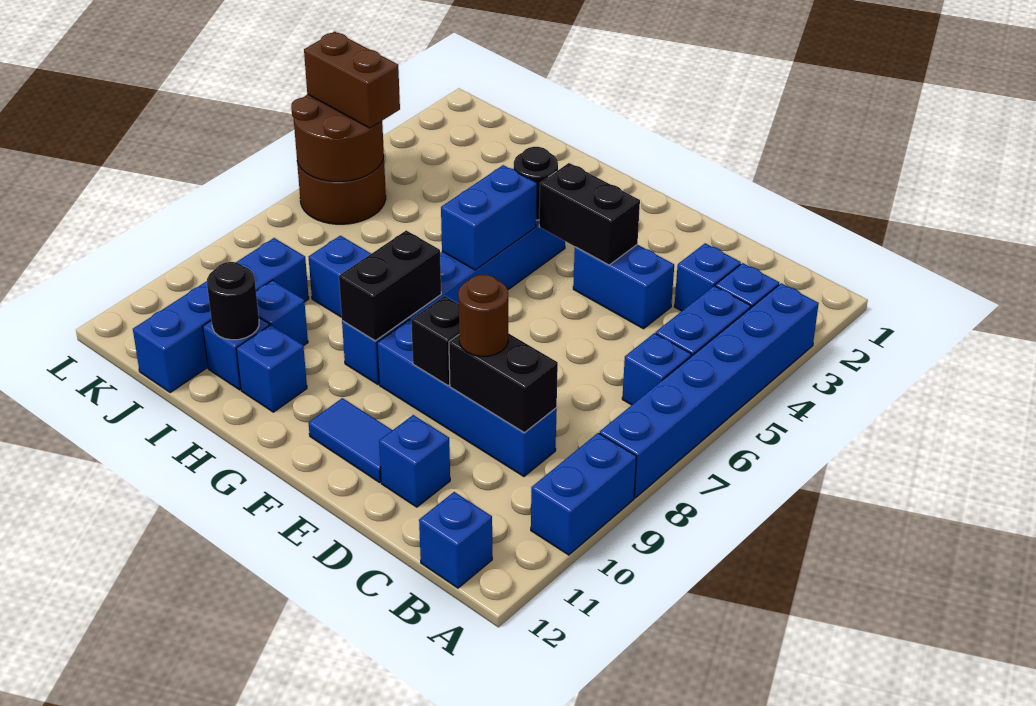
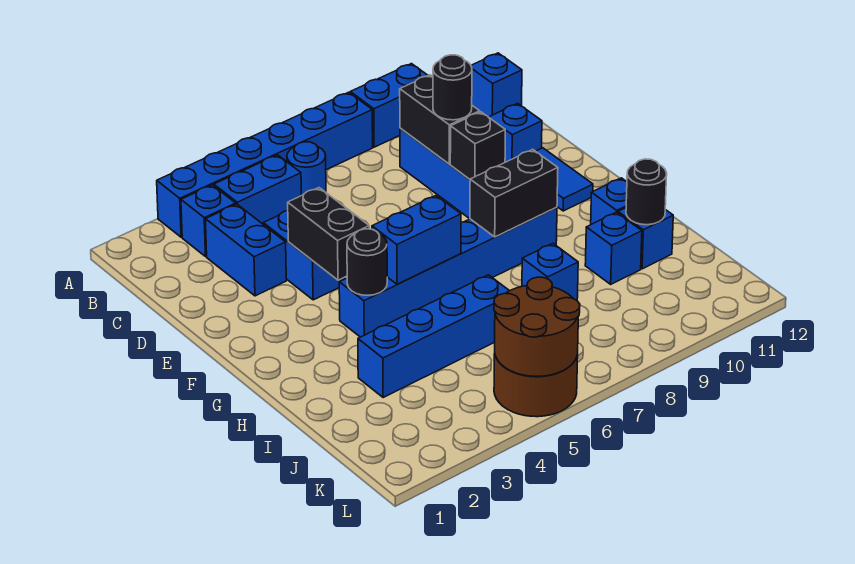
blue 1x1 brick [622,333,691,405] -> blue 1x1 round brick [287,142,326,195]
blue 1x1 brick [674,243,741,311] -> blue 1x2 brick [205,204,286,296]
brown 1x1 round brick [458,274,508,356] -> black 1x1 round brick [433,55,472,120]
blue 1x4 brick [133,238,309,393] -> blue 1x4 brick moved to [358,275,509,398]
brown 1x2 brick [304,32,400,128] -> none

